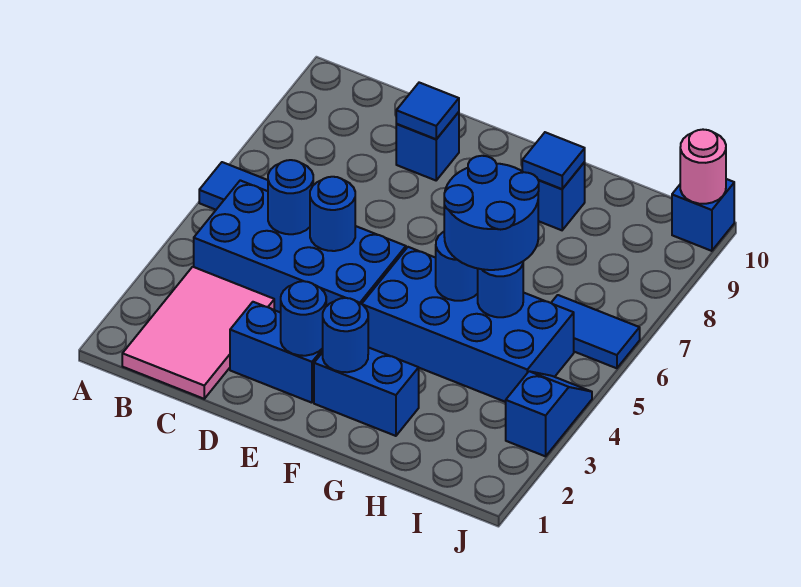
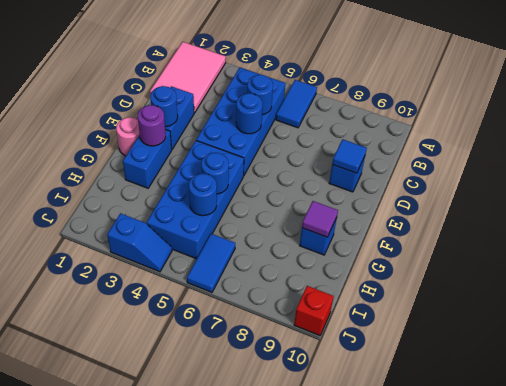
pink 2x3 tile [122,267,274,399] -> pink 2x3 tile turned to [150,42,226,113]
blue 1x1 round brick [323,298,368,372] -> purple 1x1 round brick [138,105,166,146]
blue 2x2 round brick [444,156,539,270] -> none
blue 1x1 tile [522,132,585,189] -> purple 1x1 tile [302,201,338,237]
blue 1x1 brick [672,179,734,251] -> red 1x1 brick [294,286,334,335]
pink 1x1 round brick [680,130,726,204] -> pink 1x1 round brick moved to [116,118,140,156]

